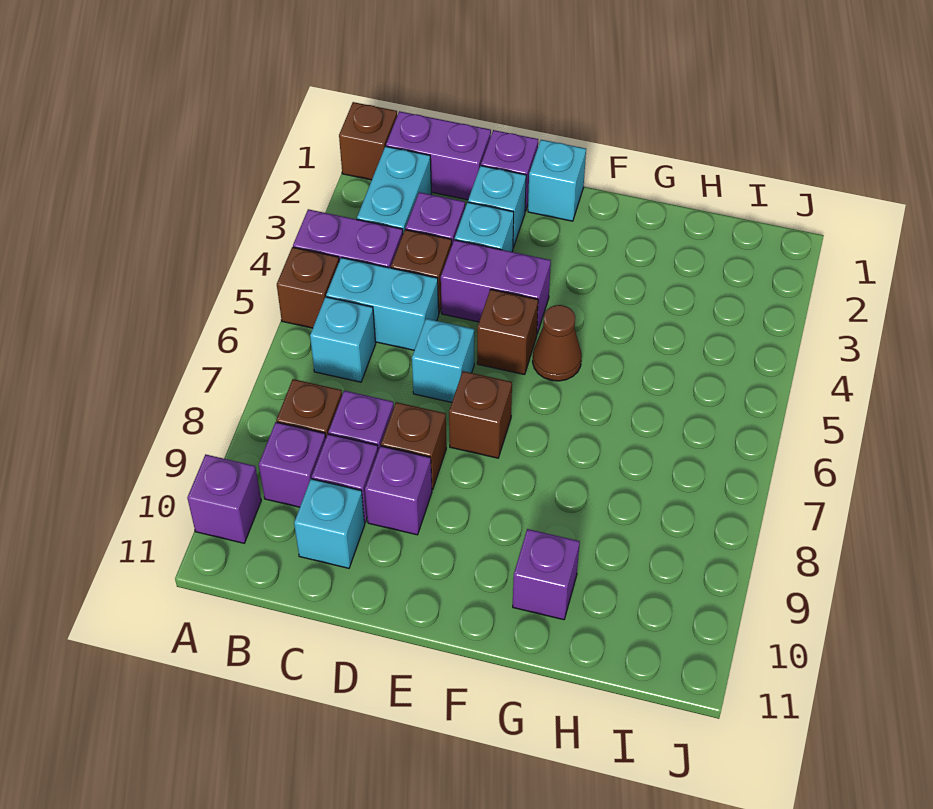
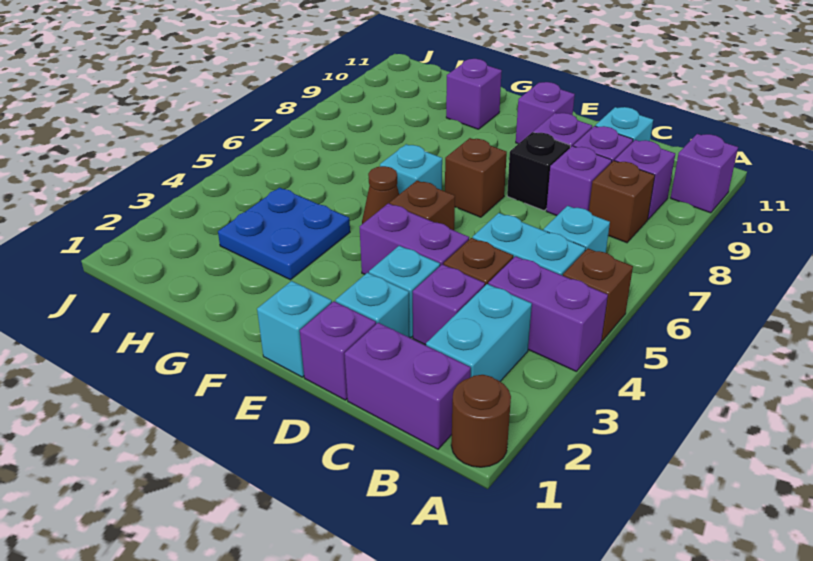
brown 1x1 brick [339,102,397,180] -> brown 1x1 round brick [451,375,511,467]
cyan 1x1 brick [412,319,474,402] -> cyan 1x1 brick moved to [380,144,442,194]
brown 1x1 brick [381,402,446,490] -> black 1x1 brick [507,132,570,210]
none -> purple 1x1 brick [516,82,575,144]
none -> blue 2x2 plate [218,188,350,280]

